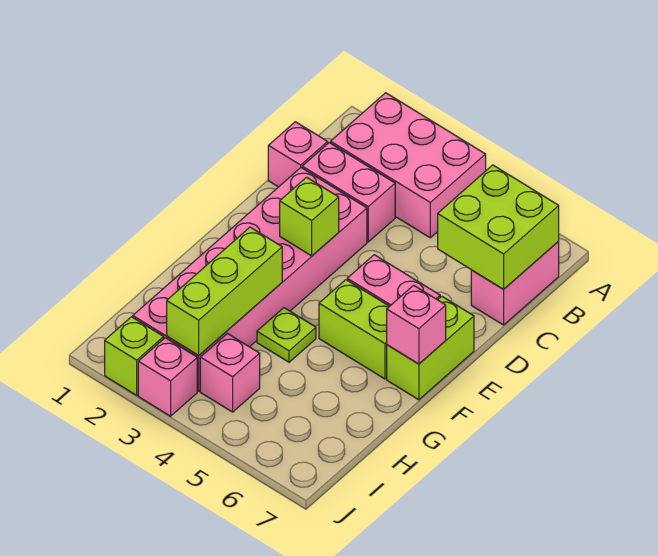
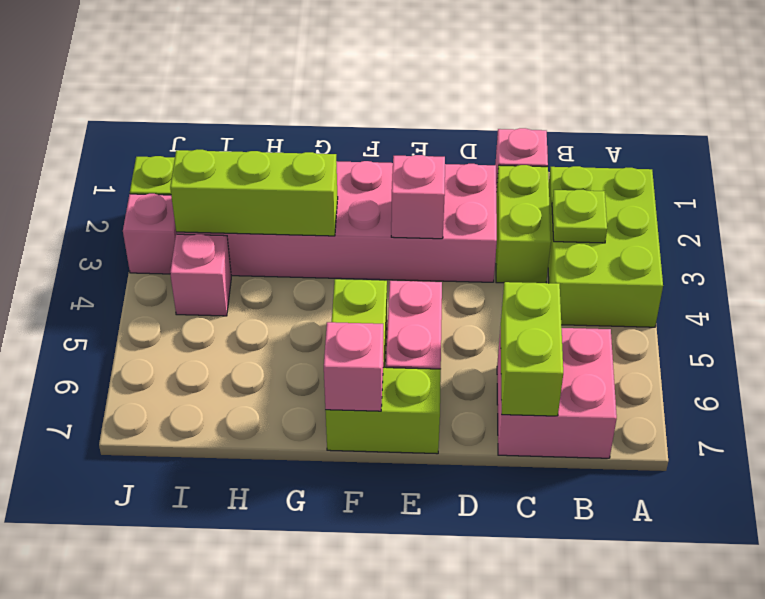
pink 2x3 brick [331,93,486,238] -> lime 2x3 brick [548,166,663,327]
lime 2x2 brick [438,165,559,289] -> lime 1x2 brick [501,282,563,416]
pink 1x2 brick [471,241,559,325] -> pink 2x2 brick [497,327,617,458]
pink 1x2 brick [302,143,395,242] -> lime 1x2 brick [496,165,551,283]
lime 1x1 brick [280,177,339,256] -> pink 1x1 brick [391,155,445,239]
lime 1x1 plate [257,308,316,362] -> lime 1x1 plate moved to [552,190,607,243]

